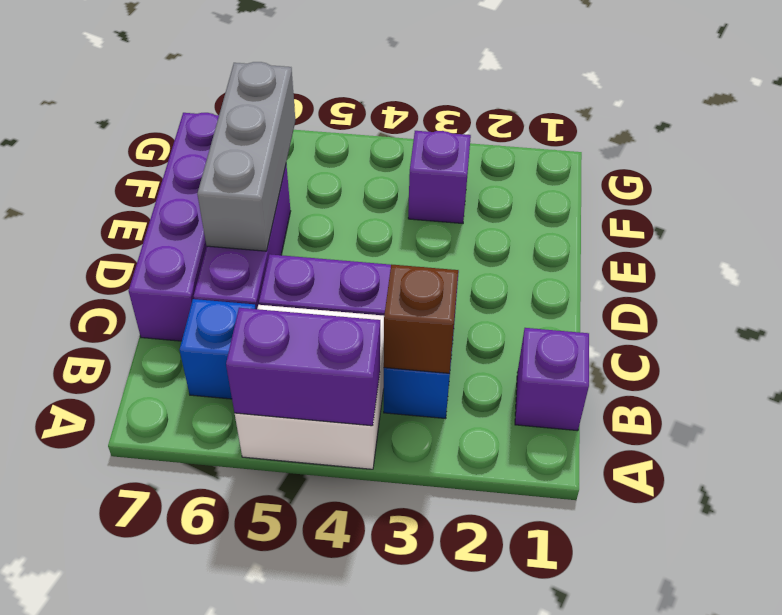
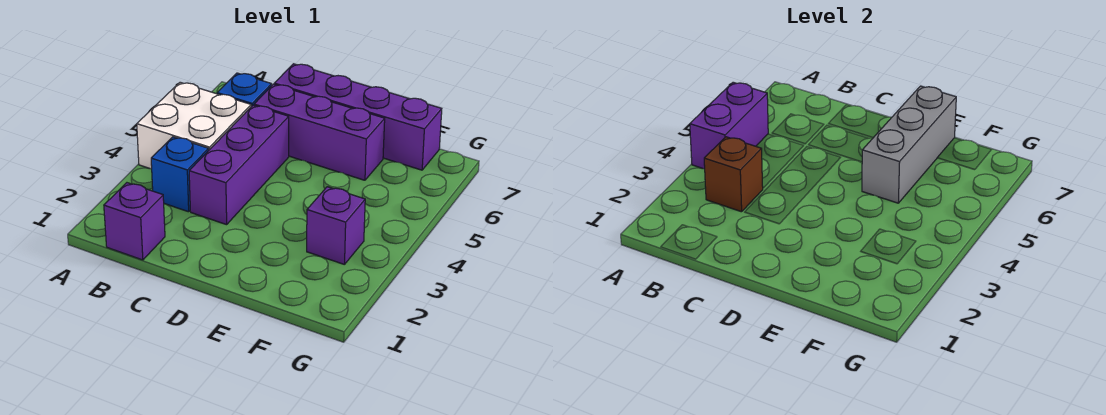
grey 1x3 brick [197,62,295,251] -> grey 1x3 brick turned to [862,86,956,203]

